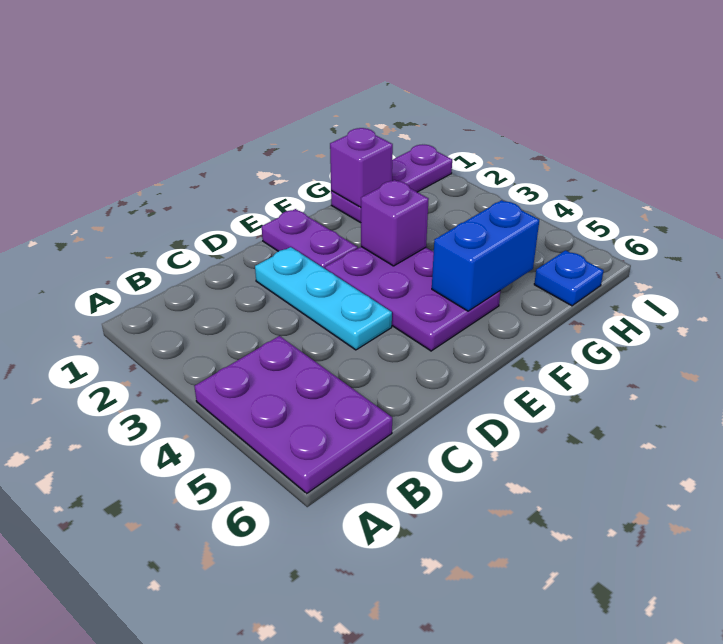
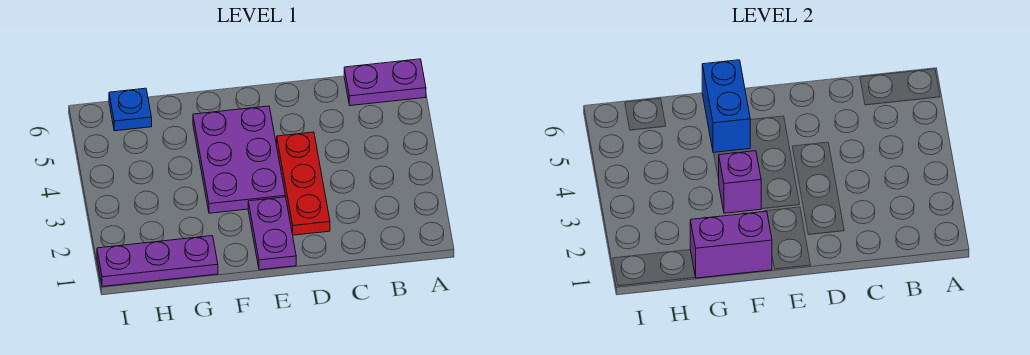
purple 2x3 plate [194,336,392,493] -> purple 1x2 plate [344,59,426,106]
cyan 1x3 plate [255,247,392,350] -> red 1x3 plate [277,132,330,235]
blue 1x2 brick [432,200,539,311] -> blue 1x2 brick turned to [702,60,750,153]
purple 1x1 brick [330,128,393,207] -> purple 1x2 brick [690,211,772,278]

